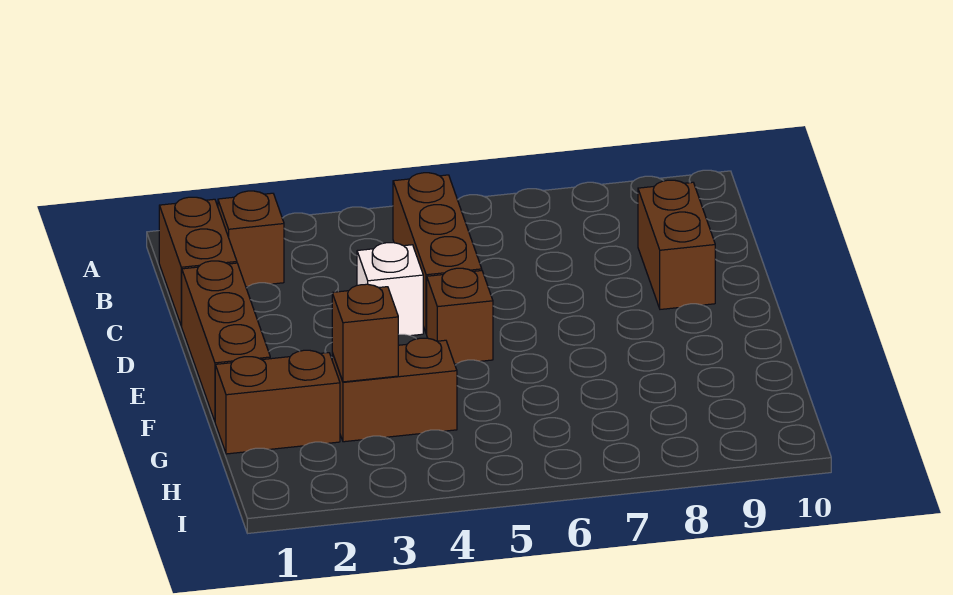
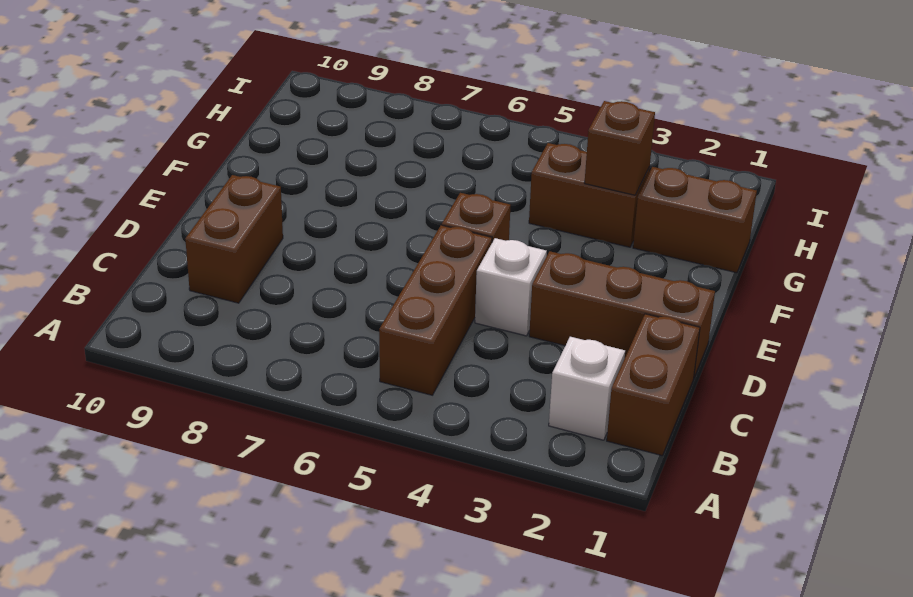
brown 1x1 brick [218,191,284,287] -> white 1x1 brick [549,337,625,440]
brown 1x3 brick [181,261,270,421] -> brown 1x3 brick turned to [529,251,715,377]

